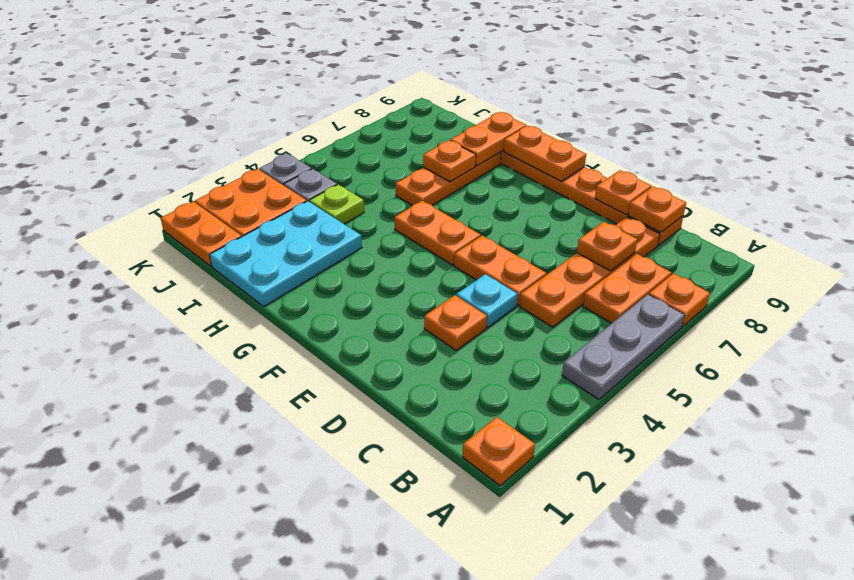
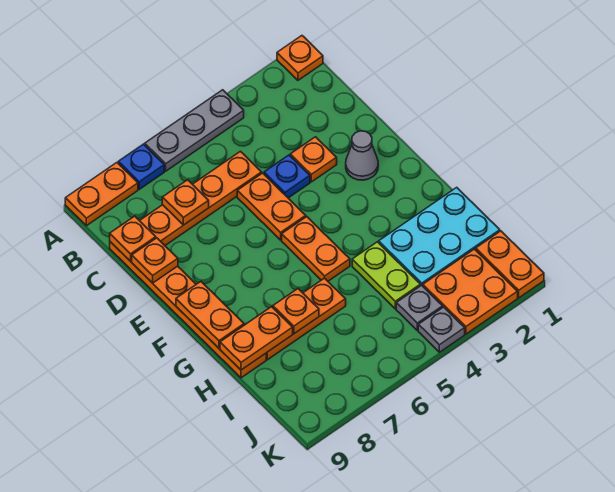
orange 1x1 plate [649,273,710,327] -> blue 1x1 plate [118,144,164,189]
orange 1x2 plate [583,254,671,323] -> orange 1x2 plate moved to [65,163,138,226]
cyan 1x1 plate [456,274,517,327] -> blue 1x1 plate [264,155,310,198]
none -> grey 1x1 cone [346,131,378,180]
lime 1x1 plate [309,184,364,224] -> lime 1x2 plate [352,242,420,309]

